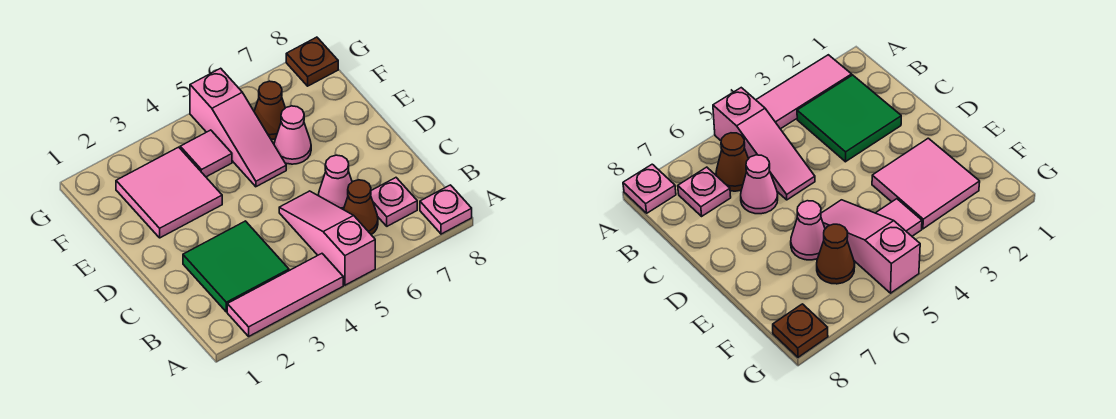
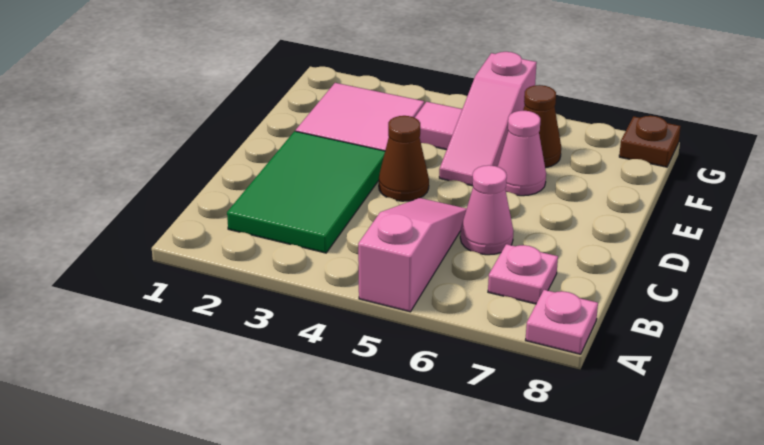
pink 1x3 tile [227,254,343,336] -> none
green 2x2 tile [183,221,289,312] -> green 2x3 tile [227,131,385,253]
brown 1x1 cone [343,180,378,235] -> brown 1x1 cone moved to [379,116,429,201]

